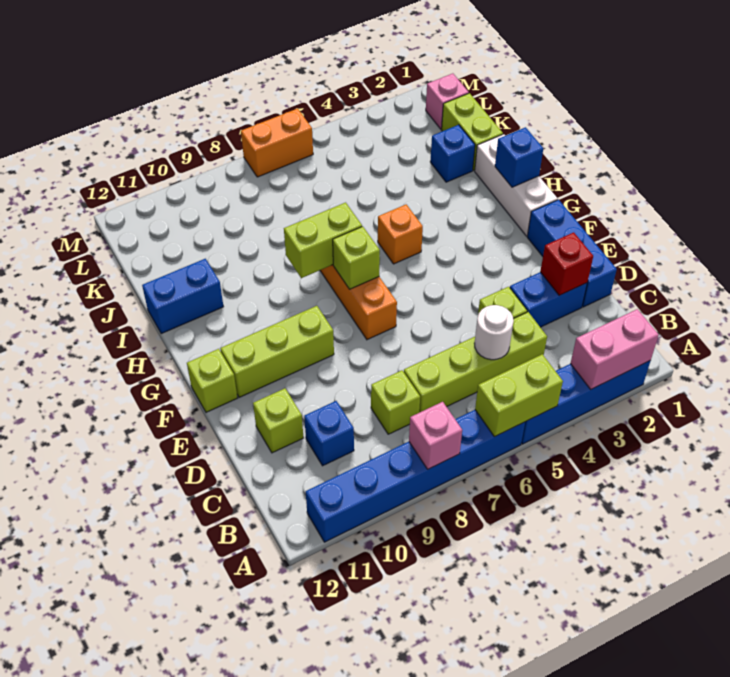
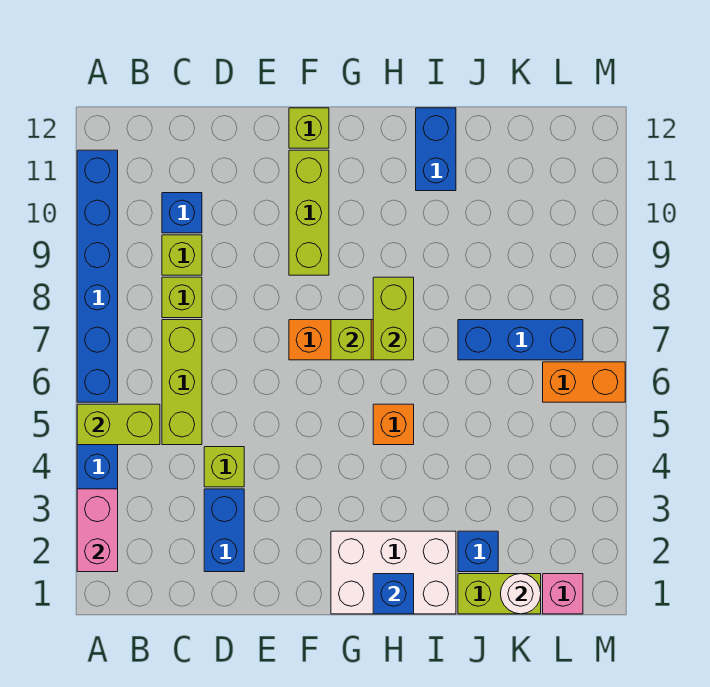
lime 1x2 brick [475,354,563,437] -> lime 1x2 brick turned to [77,404,160,445]
pink 1x1 brick [409,402,462,469] -> none
lime 1x4 brick [404,312,547,412] -> lime 1x3 brick [162,320,202,445]
white 1x1 round brick [474,305,514,360] -> white 1x1 round brick moved to [501,574,541,614]
blue 1x3 brick [527,200,617,307] -> blue 1x3 brick moved to [458,320,583,360]
red 1x1 brick [540,232,593,295] -> none
lime 1x1 brick [253,388,303,453] -> lime 1x1 brick moved to [162,235,202,275]
white 1x3 brick [475,134,558,236] -> white 2x3 brick [331,531,456,614]
orange 1x2 brick [241,108,313,177] -> orange 1x2 brick turned to [543,362,625,402]

